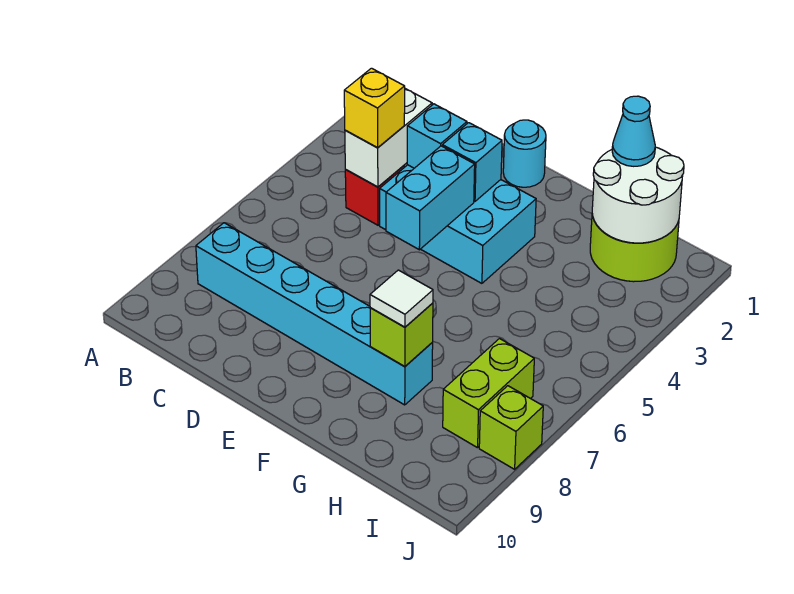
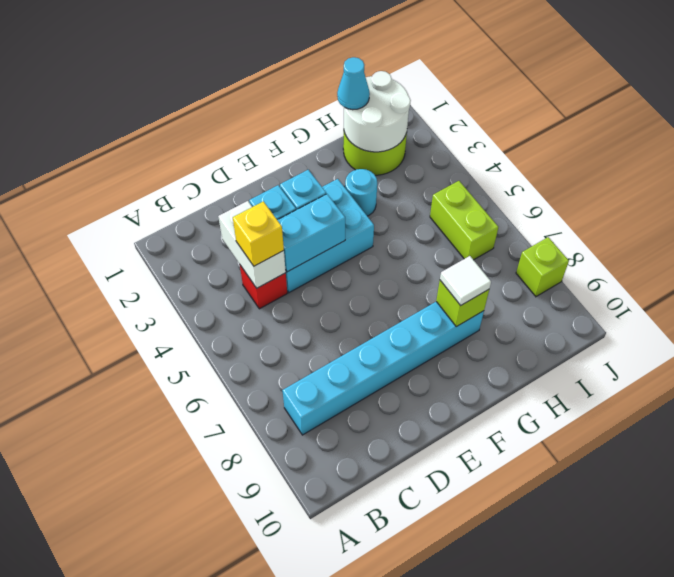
cyan 1x1 round brick [503,120,546,187] -> cyan 1x1 round brick moved to [345,169,377,216]
cyan 1x2 brick [386,146,475,250] -> cyan 1x2 brick turned to [278,194,345,272]
lime 1x2 brick [443,339,534,448] -> lime 1x2 brick moved to [430,181,498,260]

